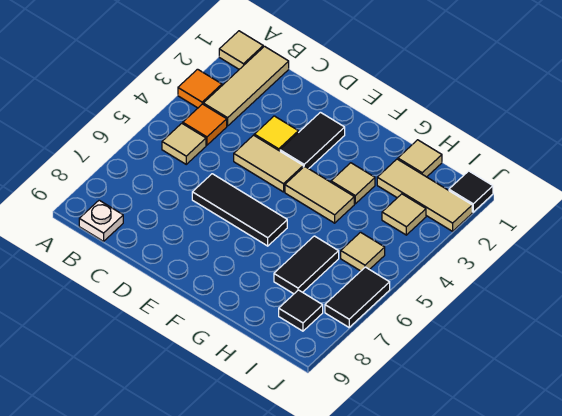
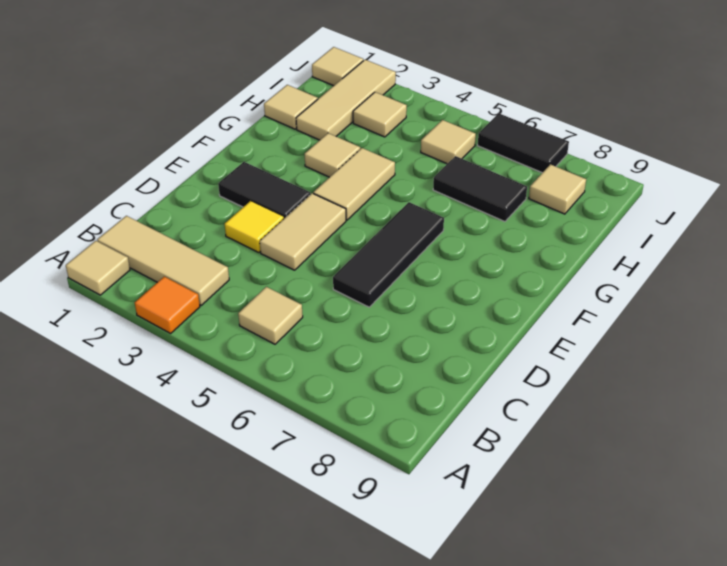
orange 1x1 tile [183,104,227,145] -> none
white 1x1 plate [79,200,123,241] -> none
black 1x1 tile [279,290,323,331] -> tan 1x1 tile [529,164,586,214]
black 1x1 tile [449,171,493,212] -> tan 1x1 tile [312,47,363,86]

